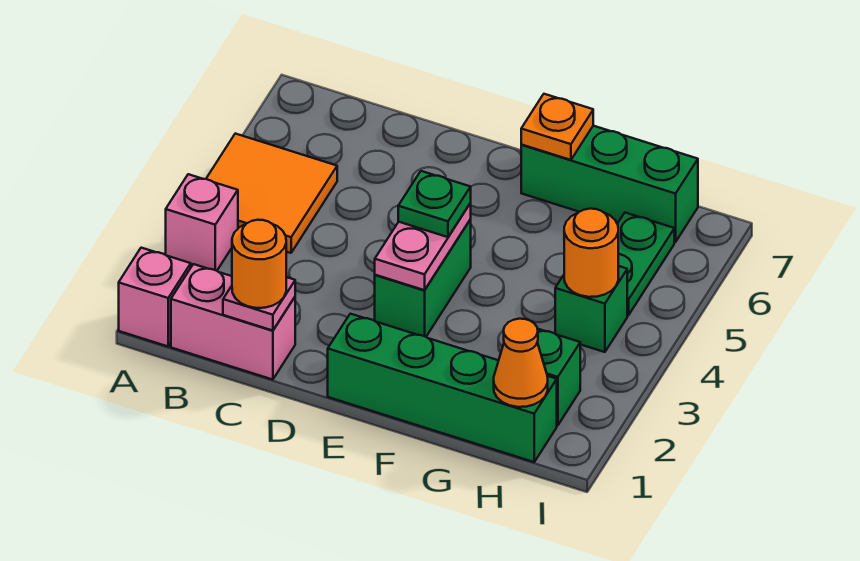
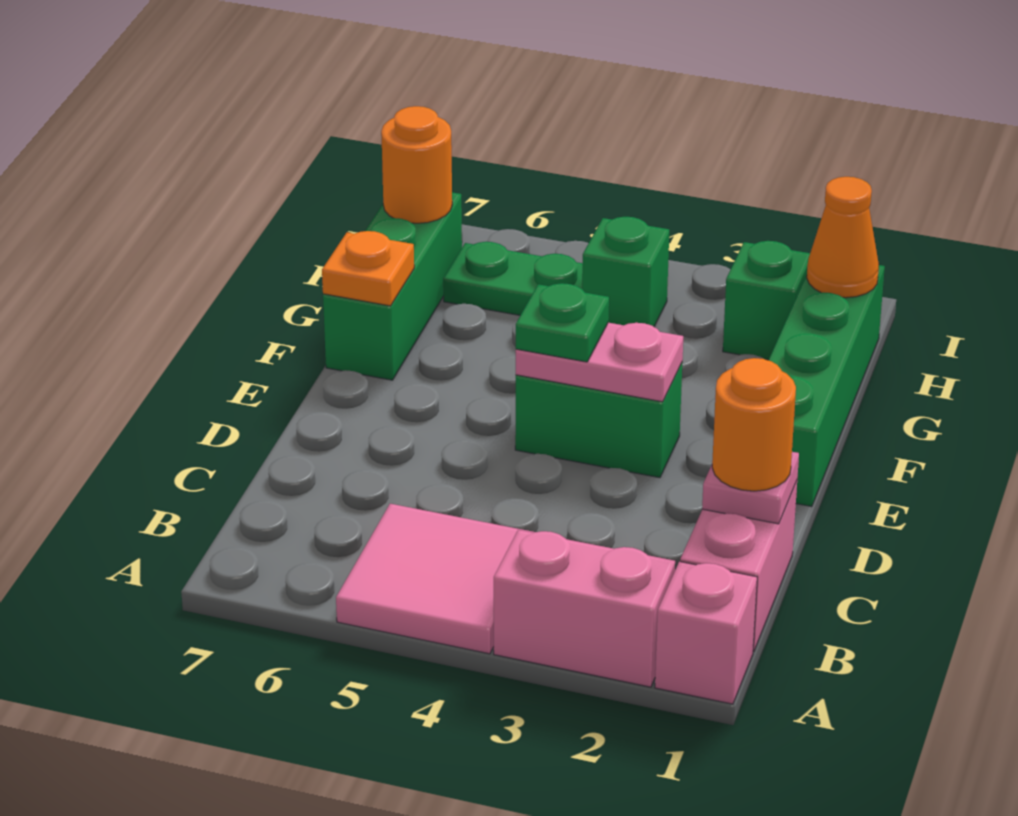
pink 1x1 brick [166,174,238,271] -> pink 1x2 brick [494,530,675,687]
orange 2x2 tile [206,134,337,253] -> pink 2x2 tile [336,504,534,654]
orange 1x1 round brick [564,209,618,297] -> orange 1x1 round brick moved to [381,106,452,223]

